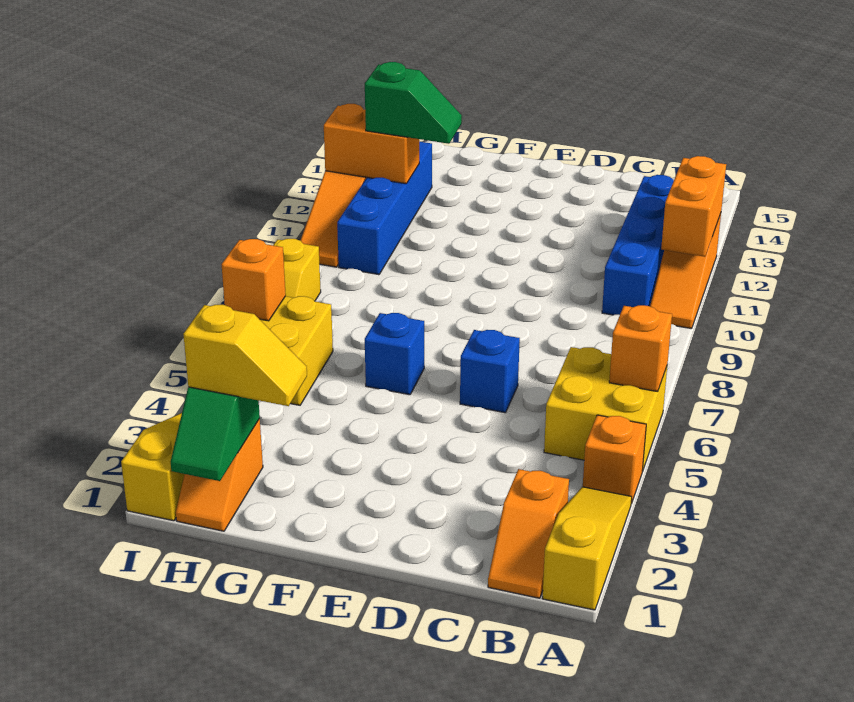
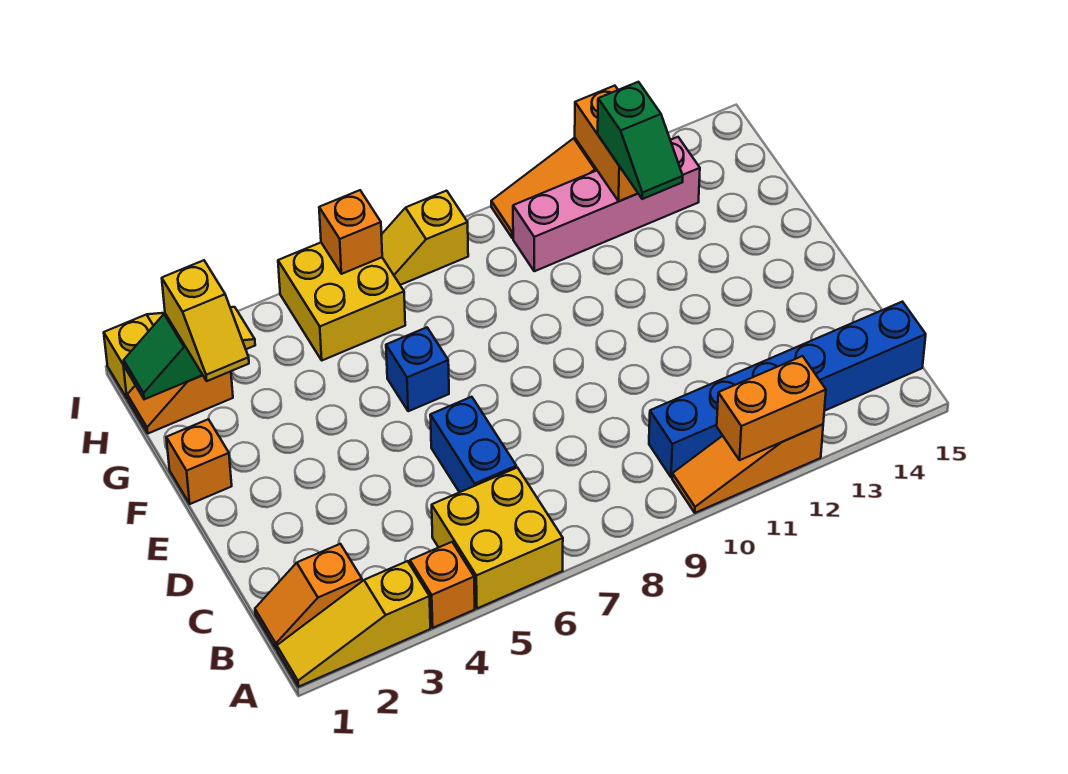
yellow 1x3 slope [542,487,632,610] -> yellow 1x3 slope turned to [277,561,430,687]
orange 1x1 brick [609,305,672,392] -> orange 1x1 brick moved to [166,419,232,504]
blue 1x4 brick [602,175,674,315] -> blue 1x6 brick [649,302,926,478]
blue 1x1 brick [460,330,520,413] -> blue 1x2 brick [430,397,516,492]
blue 1x4 brick [337,142,432,275] -> pink 1x4 brick [513,137,700,271]

